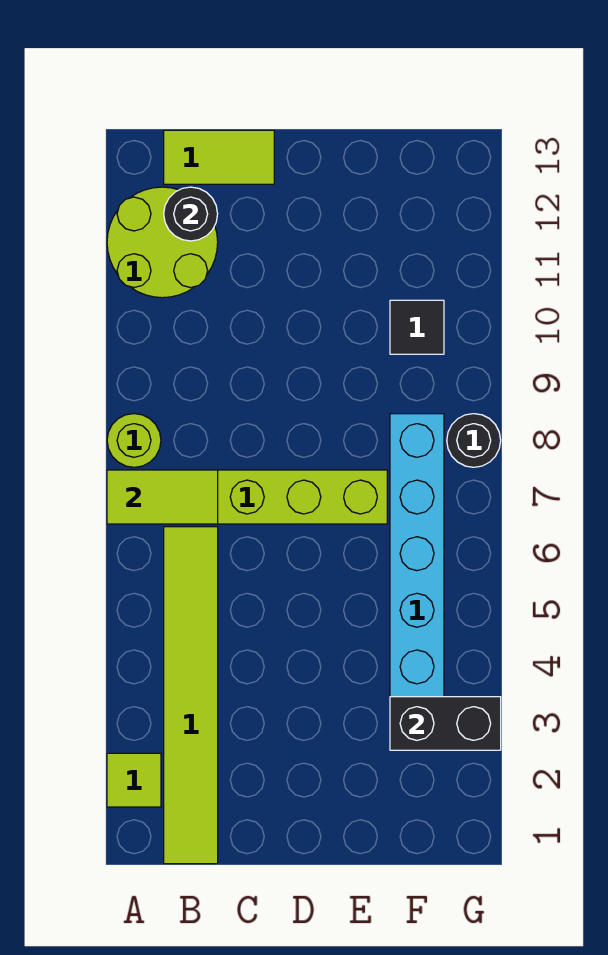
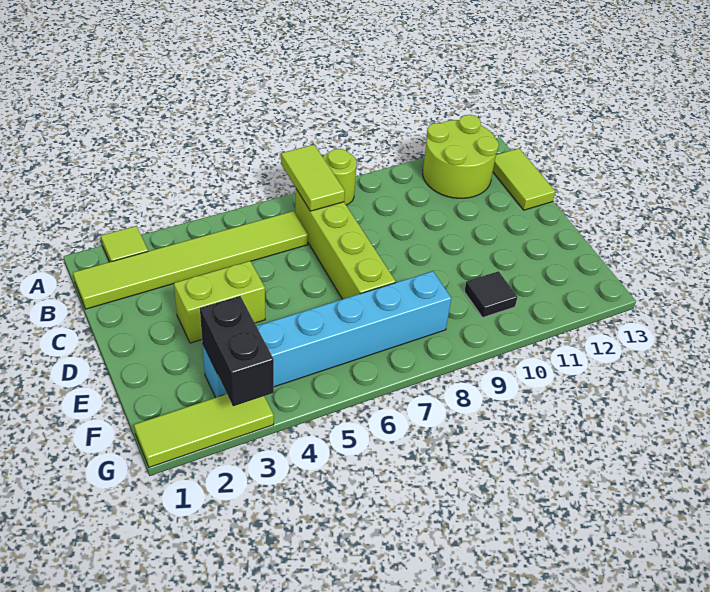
black 1x1 round brick [164,187,218,241] -> none
none -> lime 1x2 brick [174,261,265,343]
none -> lime 1x3 tile [134,394,274,467]
black 1x1 round brick [447,414,501,467] -> none

